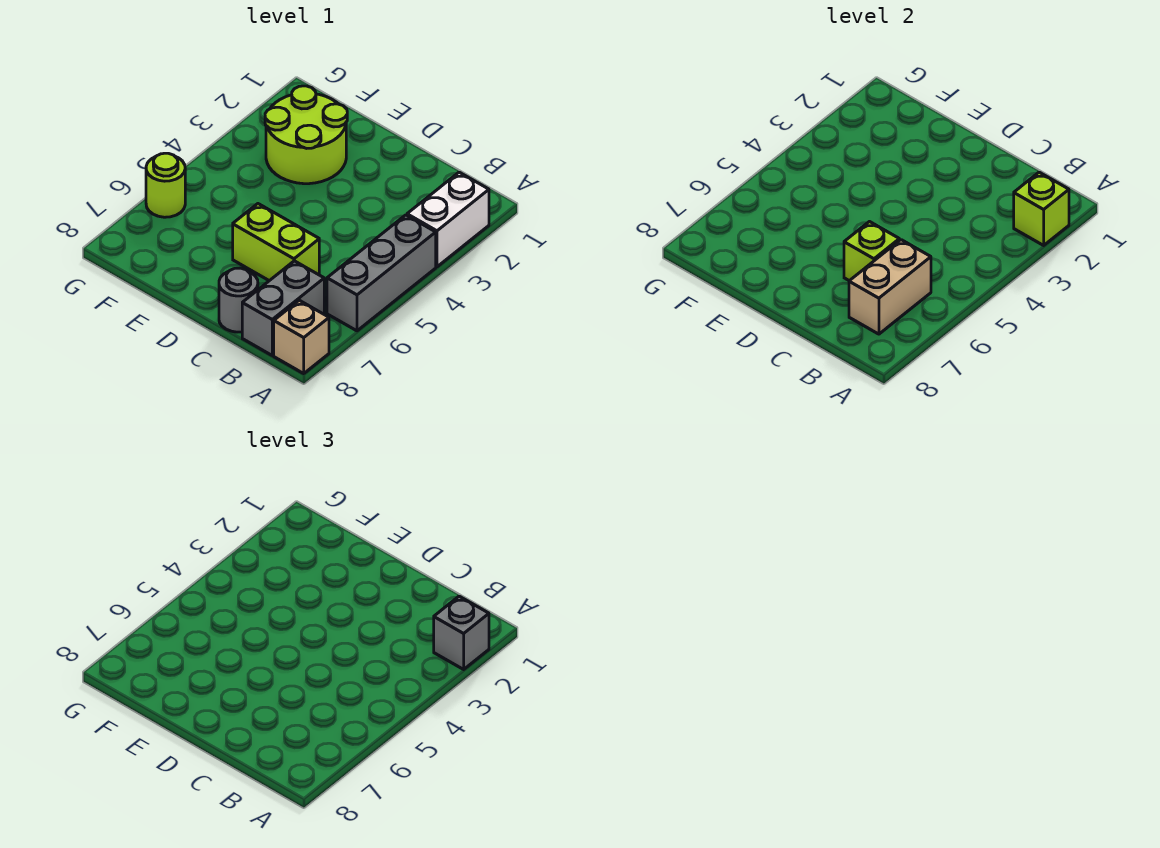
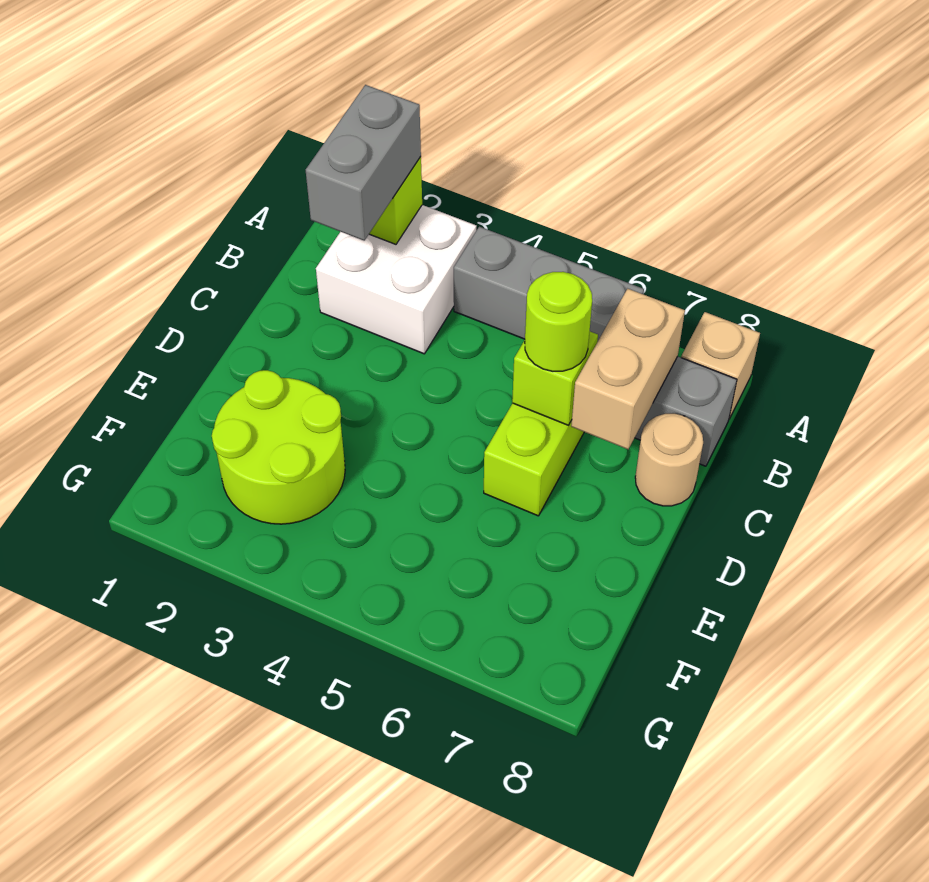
white 1x2 brick [407,172,489,267] -> white 2x2 brick [316,205,477,354]
grey 1x1 brick [434,596,489,669] -> grey 1x2 brick [306,85,421,240]
tan 1x2 brick [849,240,931,334] -> tan 1x2 brick turned to [571,289,685,449]
grey 1x1 round brick [219,268,258,332] -> tan 1x1 round brick [635,414,703,506]
lime 1x1 round brick [146,153,185,217] -> lime 1x1 round brick moved to [525,272,592,371]

